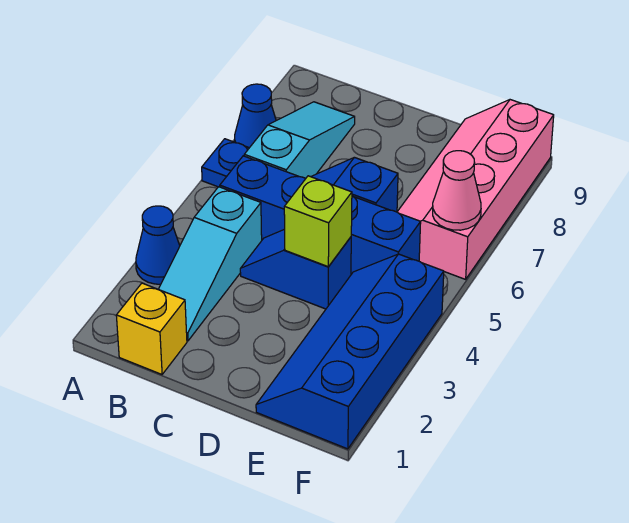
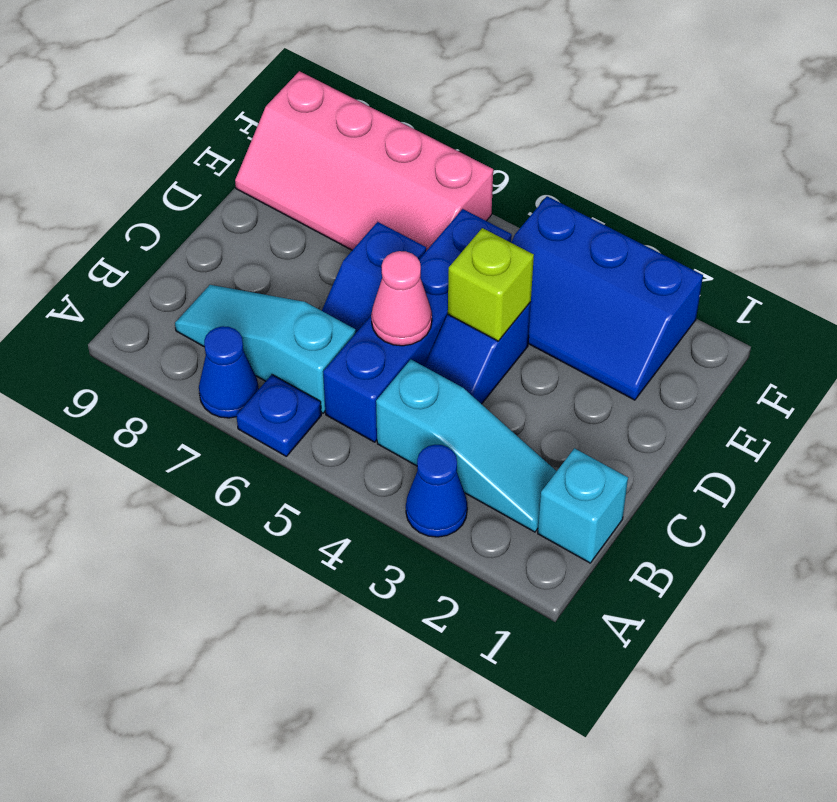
yellow 1x1 brick [116,283,187,374] -> cyan 1x1 brick [538,448,628,563]
blue 2x4 slope [256,254,444,449] -> blue 2x3 slope [511,196,703,400]
pink 1x1 cone [433,151,481,230] -> pink 1x1 cone moved to [371,251,432,346]

